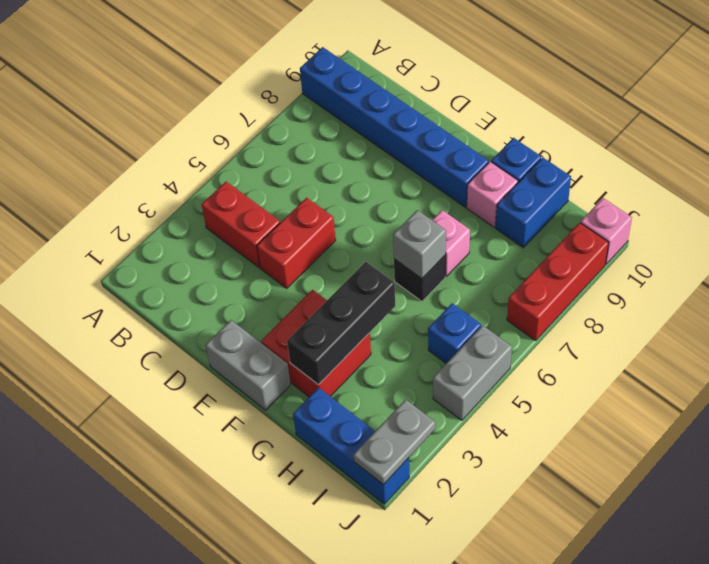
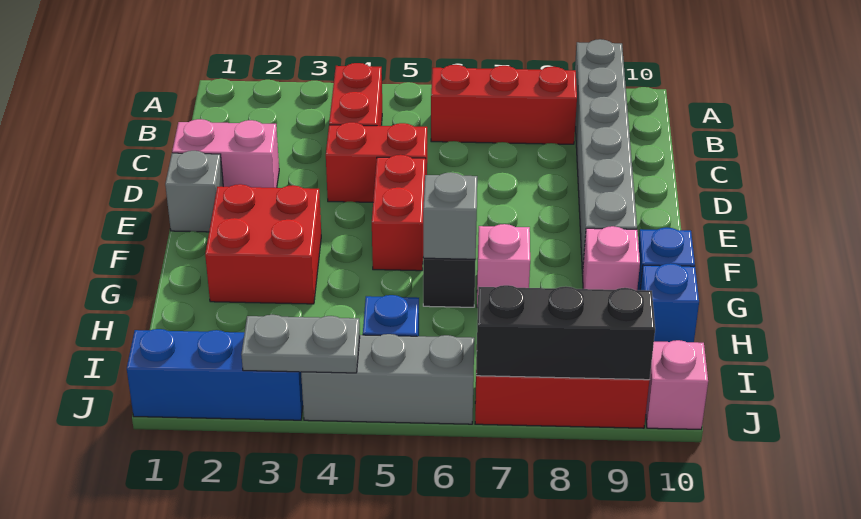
blue 1x6 brick [300,47,489,207] -> grey 1x6 brick [575,39,637,274]
none -> red 1x3 brick [431,65,577,144]
none -> pink 1x2 brick [172,119,279,188]
grey 1x2 brick [205,320,291,410] -> grey 1x1 brick [165,151,223,232]
none -> red 1x2 brick [372,155,426,271]
black 1x3 brick [287,262,395,385] -> black 1x3 brick moved to [476,285,655,380]
blue 1x3 brick [293,388,409,504] -> blue 1x3 brick turned to [127,329,303,420]
blue 1x2 brick [496,158,571,248] -> blue 1x1 brick [640,263,699,342]
grey 1x2 plate [353,399,435,485] -> grey 1x2 plate moved to [241,315,360,373]
grey 1x2 brick [433,325,512,420] -> grey 1x3 brick [301,334,474,424]

